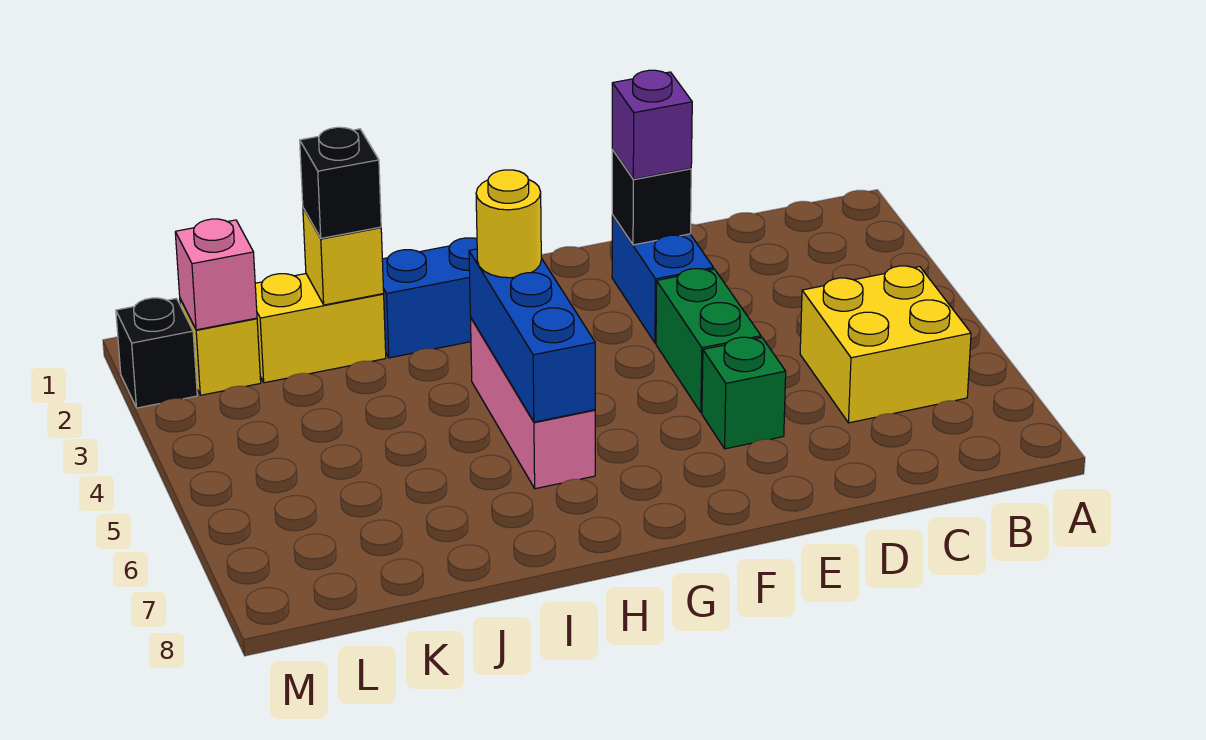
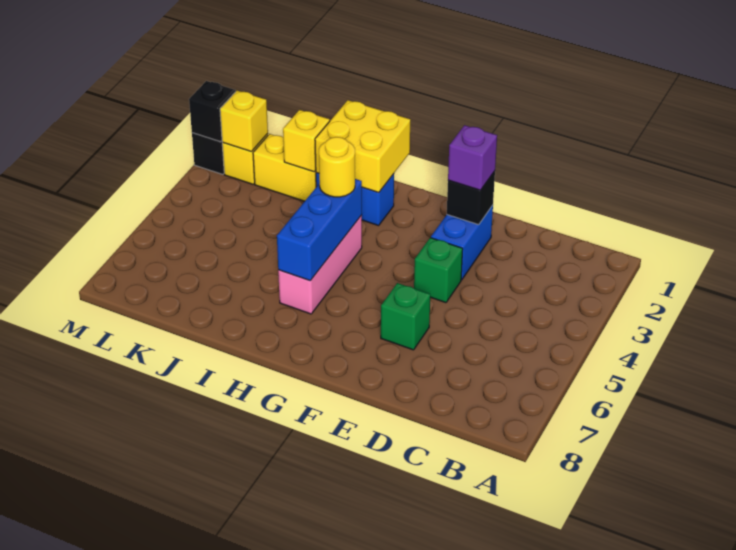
yellow 2x2 brick [800,266,971,423] -> yellow 2x2 brick moved to [315,100,410,193]
green 1x2 brick [656,269,761,413] -> green 1x1 brick [414,238,463,303]
black 1x1 brick [300,127,381,238] -> black 1x1 brick moved to [189,81,236,142]
pink 1x1 brick [175,219,257,330] -> yellow 1x1 brick [220,91,268,152]

